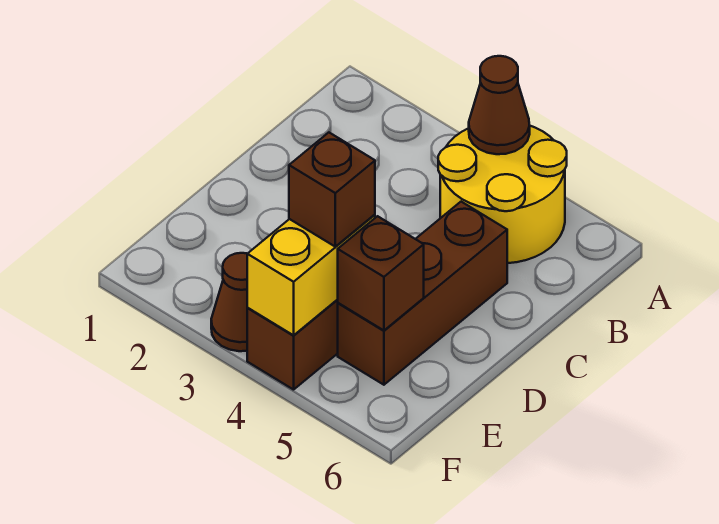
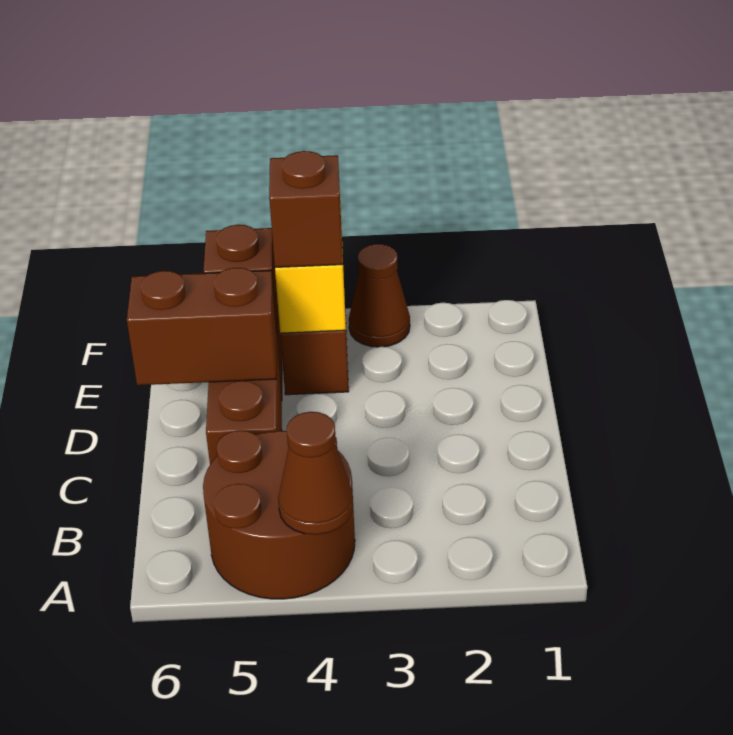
yellow 2x2 round brick [438,126,567,263] -> brown 2x2 round brick [203,430,355,599]
none -> brown 1x2 brick [127,268,277,385]

